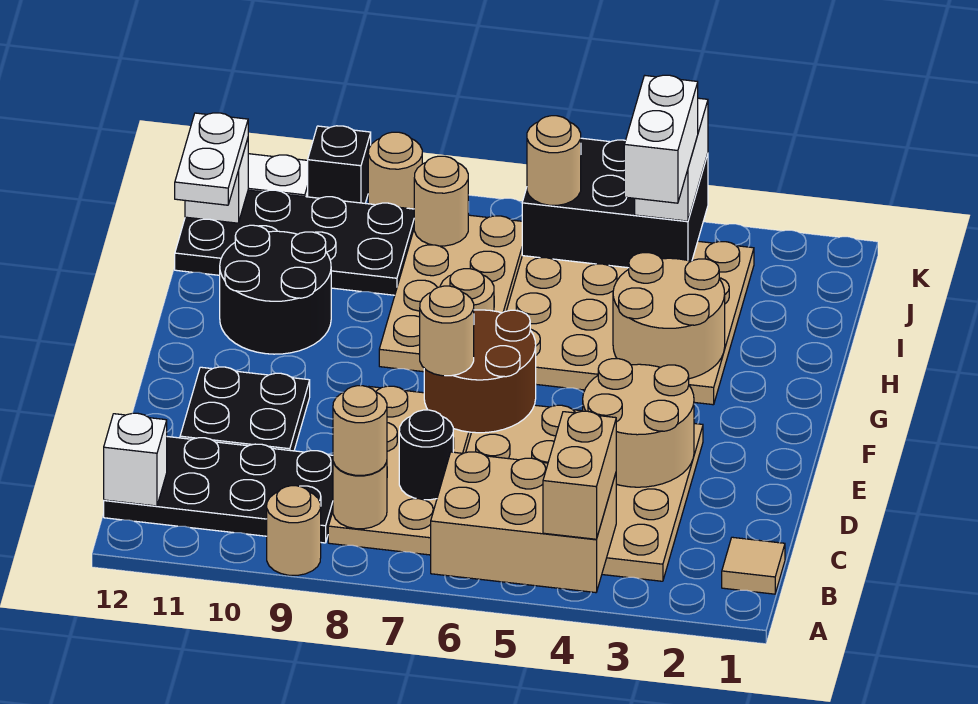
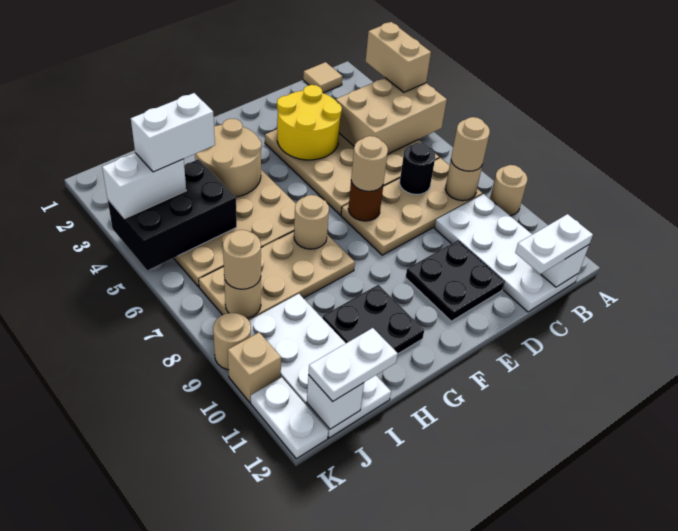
tan 2x3 brick [431,452,616,593] -> tan 2x3 brick turned to [336,78,447,154]
tan 1x2 brick [543,411,616,539] -> tan 1x2 brick turned to [366,22,431,92]
black 2x4 plate [104,437,333,543] -> white 2x4 plate [435,194,579,312]
none -> white 1x2 plate [515,214,593,274]
tan 2x2 round brick [583,359,694,487] -> yellow 2x2 round brick [277,85,342,160]
brown 2x2 round brick [424,310,536,433] -> brown 1x1 round brick [348,181,383,221]
black 2x2 round brick [220,225,331,354] -> black 2x2 plate [322,285,424,354]
black 2x4 plate [175,190,414,295] -> white 2x4 plate [249,294,391,438]
black 2x3 brick [522,138,708,268] -> black 2x3 brick turned to [108,159,237,270]
tan 1x1 round brick [527,116,581,205] -> tan 1x1 round brick moved to [223,230,261,289]
black 1x1 brick [308,126,371,203] -> tan 1x1 brick [228,332,281,402]

